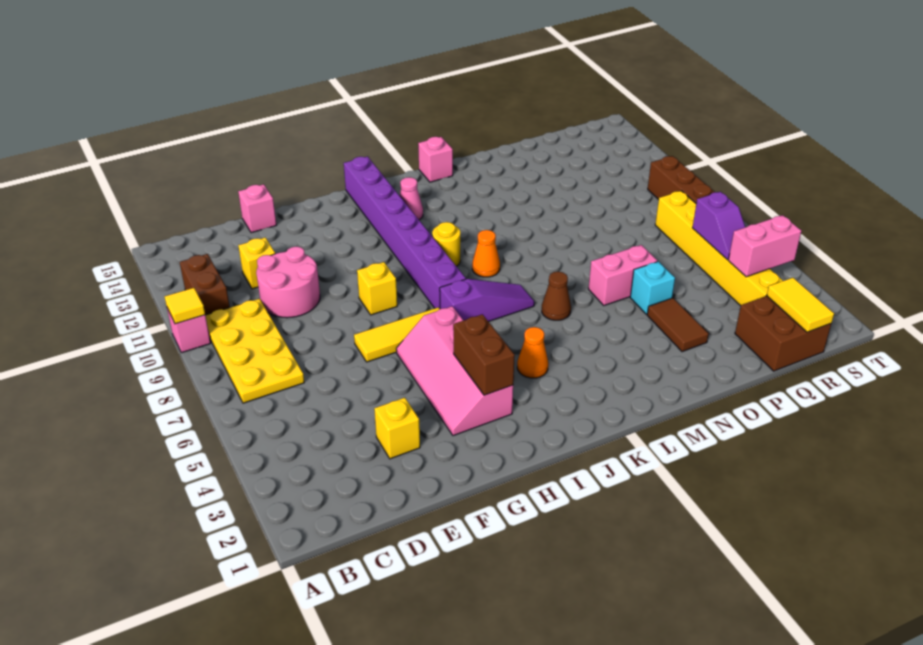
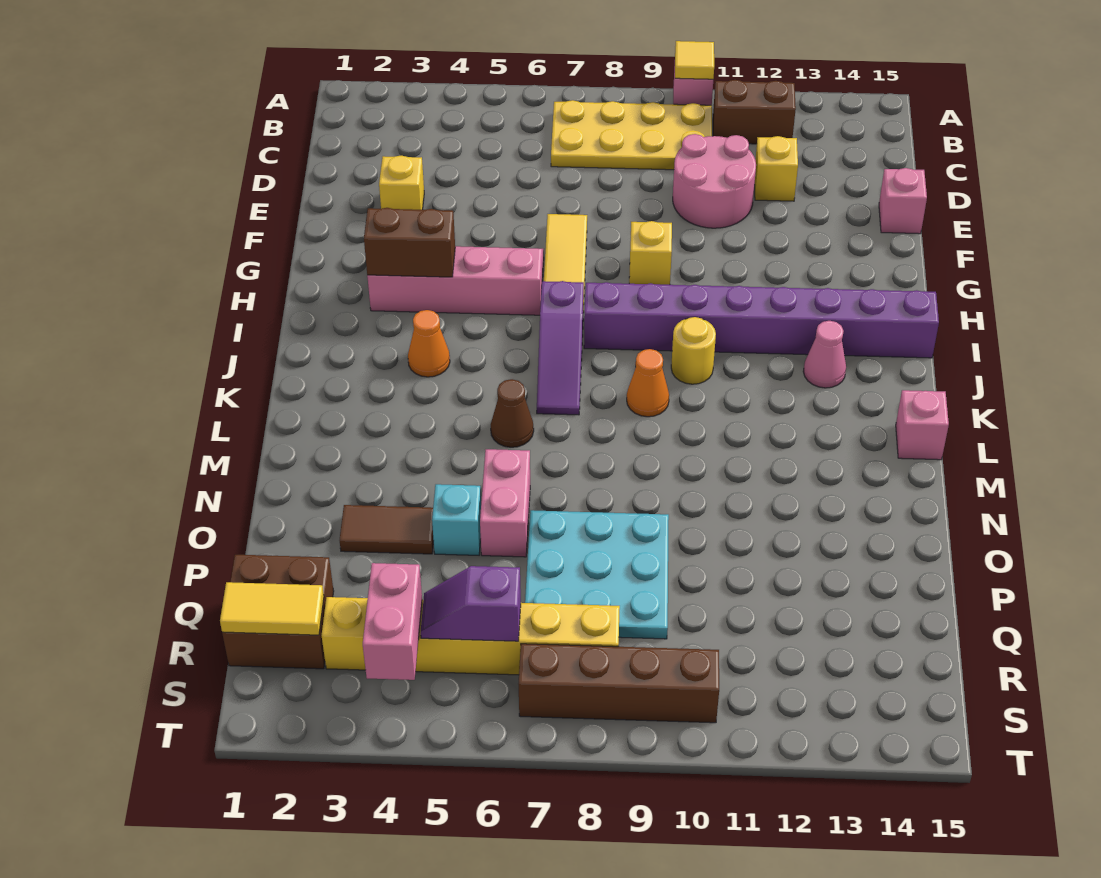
none -> cyan 3x3 plate [525,510,669,639]

